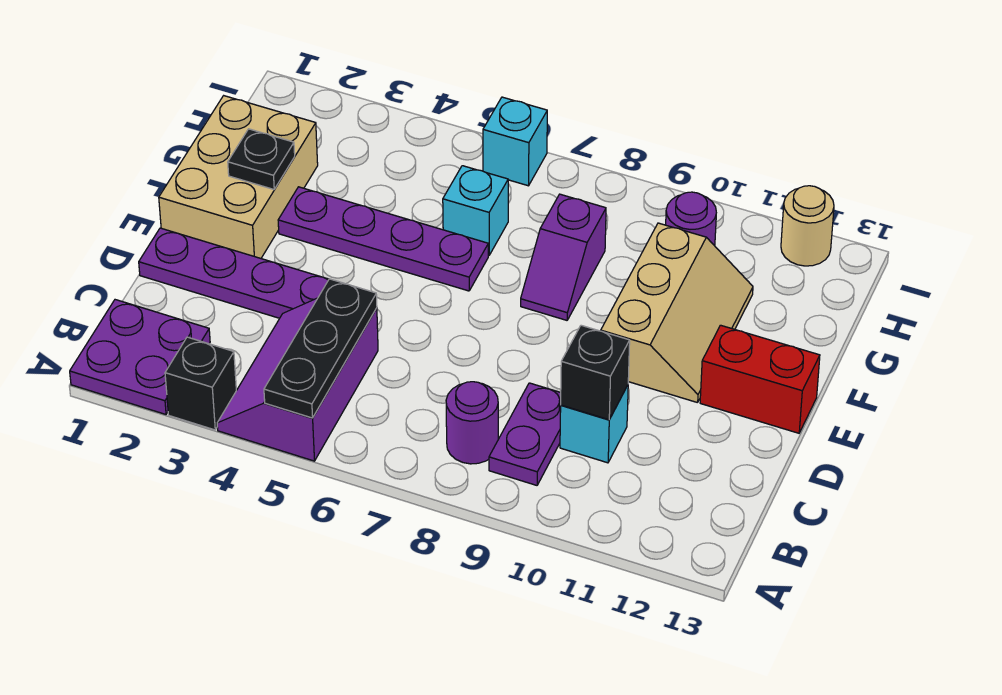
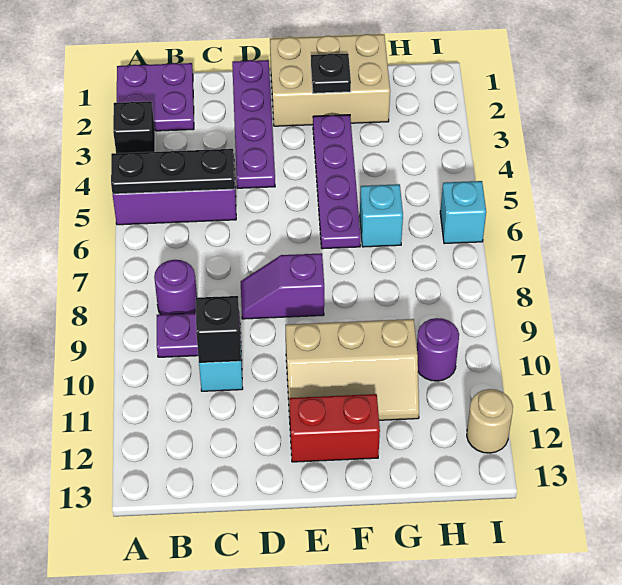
red 1x2 brick [700,325,820,433] -> red 1x2 brick turned to [289,394,380,462]
purple 1x2 slope [521,194,606,320] -> purple 1x2 slope moved to [241,253,324,319]

